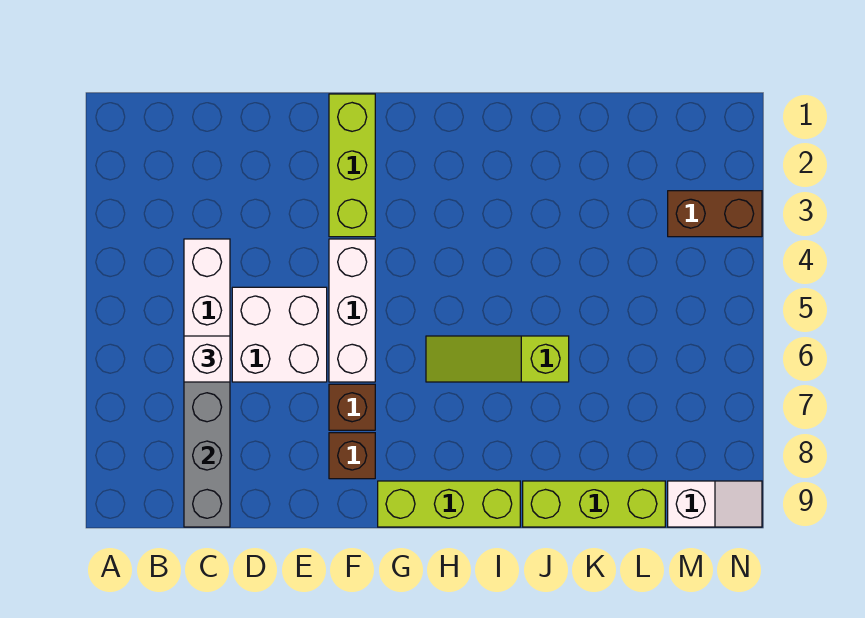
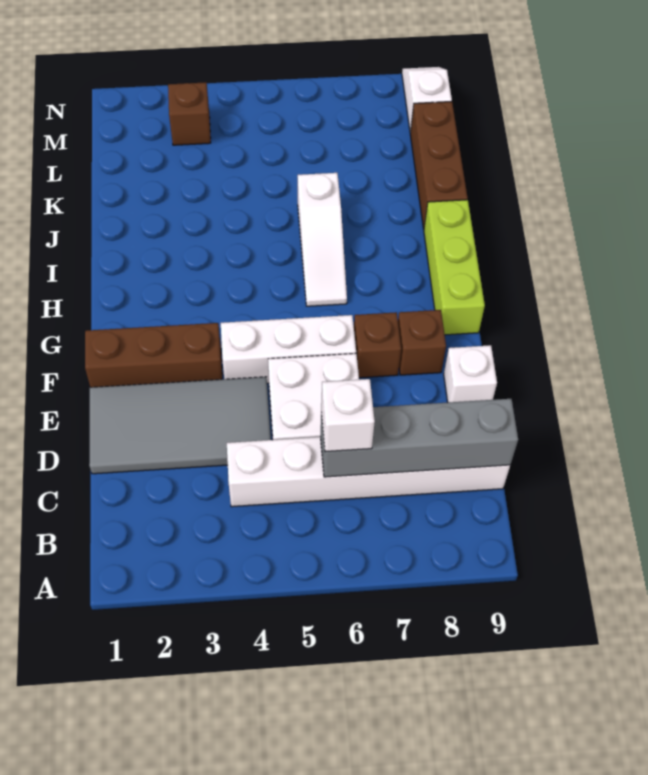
none -> grey 2x4 tile [89,377,271,474]
none -> white 1x1 brick [444,345,497,402]
lime 1x3 brick [329,94,375,237] -> brown 1x3 brick [85,323,222,387]
lime 1x3 slope [426,336,569,382] -> white 1x3 slope [298,173,347,306]
lime 1x3 brick [523,481,665,527] -> brown 1x3 brick [410,101,468,229]
brown 1x2 brick [668,191,762,237] -> brown 1x1 brick [168,82,211,145]

